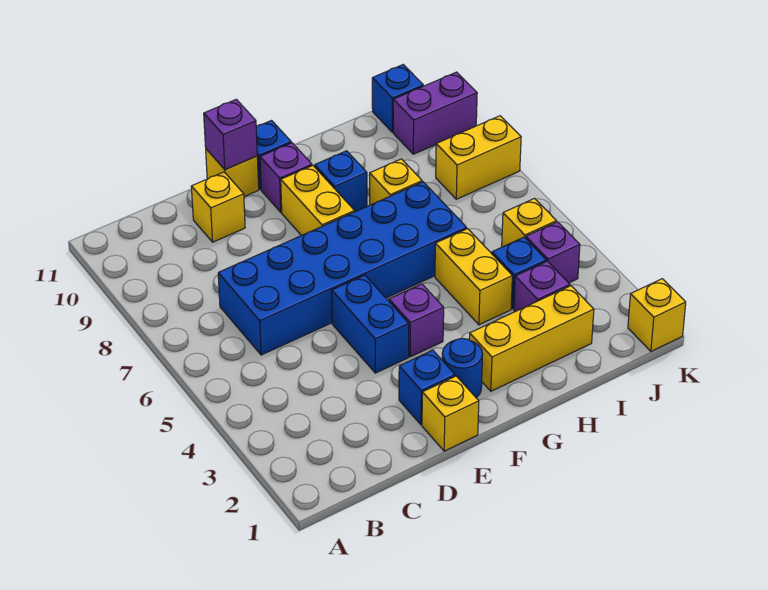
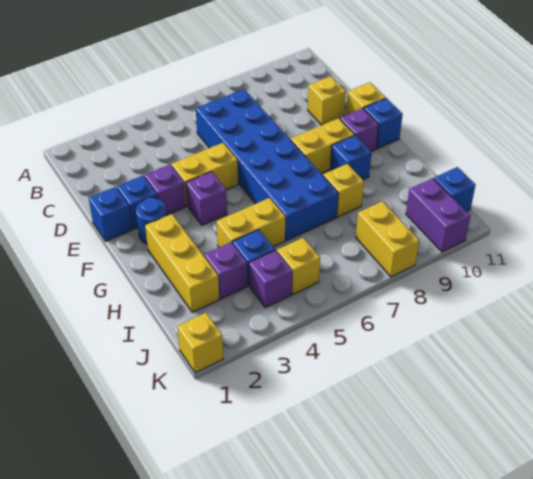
yellow 1x1 brick [422,376,479,451] -> blue 1x1 brick [89,187,132,241]
blue 1x2 brick [332,275,409,373] -> yellow 1x2 brick [172,143,238,206]
purple 1x1 brick [204,99,257,170] -> purple 1x1 brick moved to [145,165,186,215]

